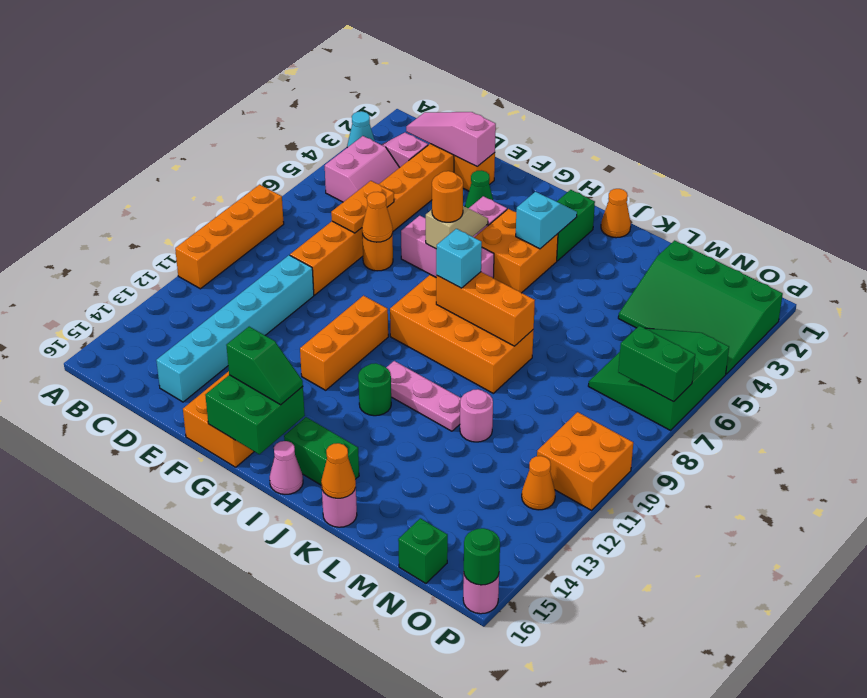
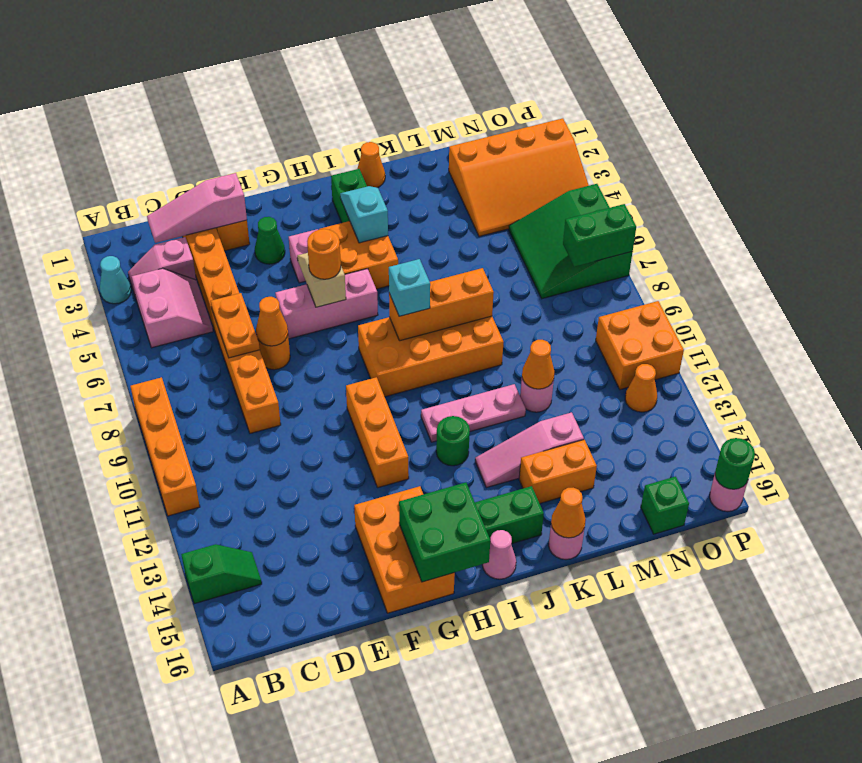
cyan 1x6 brick [156,255,314,402] -> none
green 1x2 slope [226,327,303,405] -> green 1x2 slope moved to [181,544,262,604]
none -> pink 1x3 slope [475,412,584,488]
none -> orange 1x2 brick [519,440,597,503]
none -> orange 1x1 cone [522,340,555,389]
green 3x4 slope [618,240,783,374] -> orange 3x4 slope [449,118,589,236]

